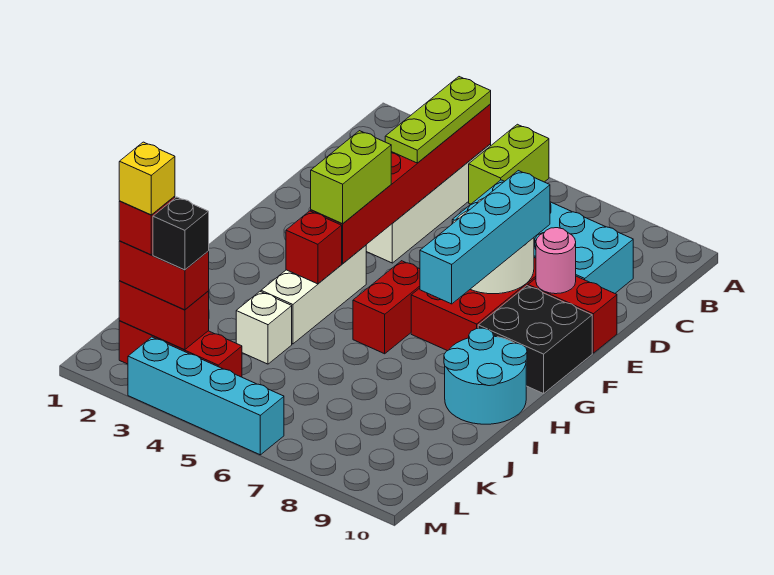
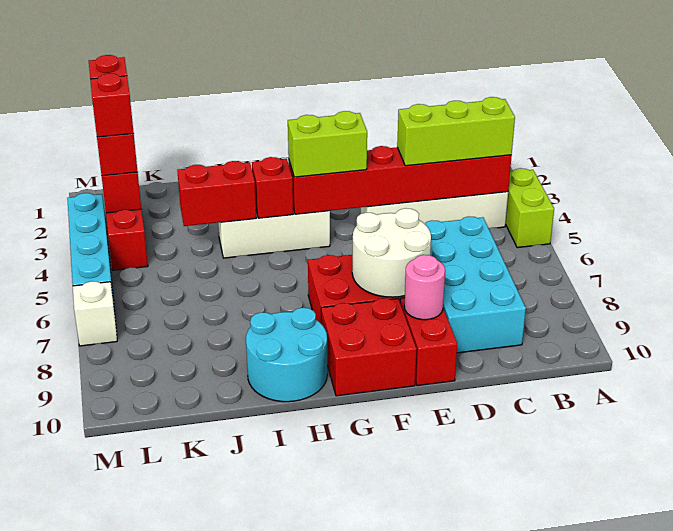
lime 1x2 brick [469,124,549,204] -> lime 1x2 brick turned to [506,168,554,248]
lime 1x3 plate [385,77,491,163] -> lime 1x3 brick [397,97,515,166]
cyan 1x4 brick [420,171,550,304] -> none
black 2x2 brick [478,286,592,394] -> red 2x2 brick [321,298,417,396]
red 1x2 brick [353,261,420,354] -> red 1x2 brick moved to [177,161,256,226]
white 1x1 brick [236,292,292,364] -> white 1x1 brick moved to [73,281,117,346]
yellow 1x1 brick [119,142,175,215] -> none
black 1x1 brick [153,197,209,270] -> red 1x1 brick [90,73,134,137]

